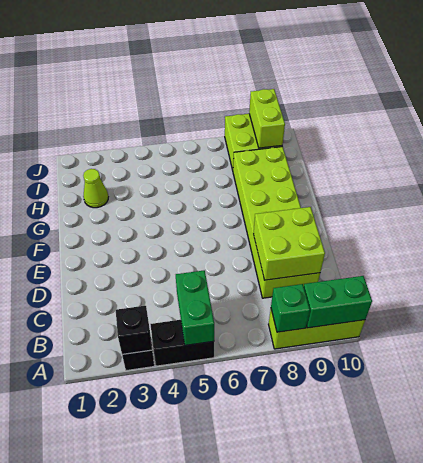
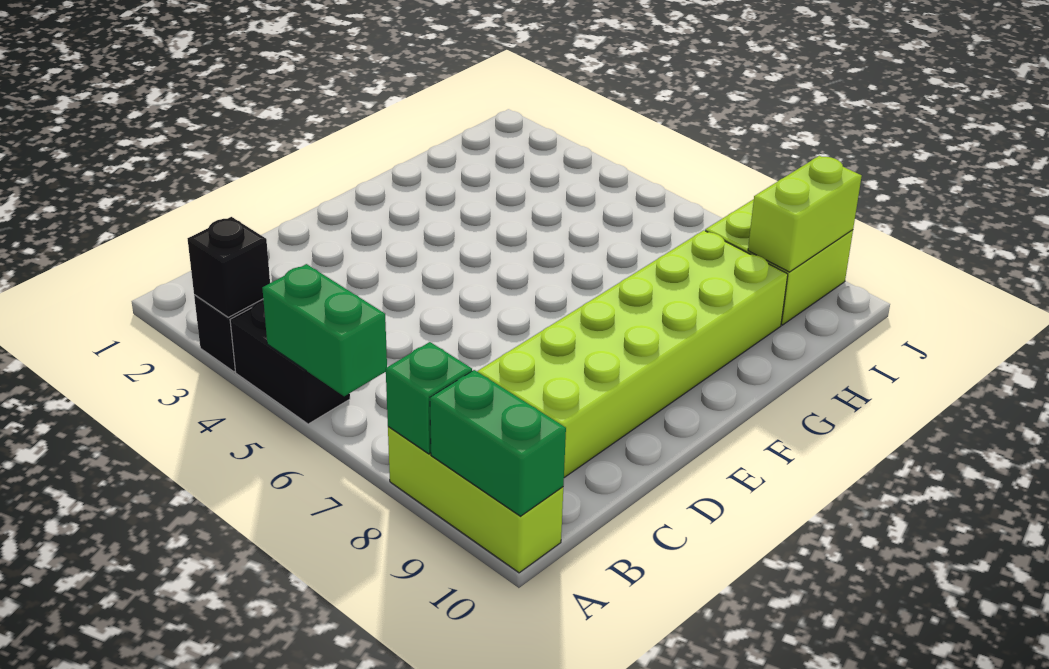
green 1x2 brick [176,270,214,345] -> green 1x2 brick turned to [262,264,387,396]
lime 2x2 brick [253,207,325,280] -> none
lime 1x1 cone [83,169,108,208] -> none

